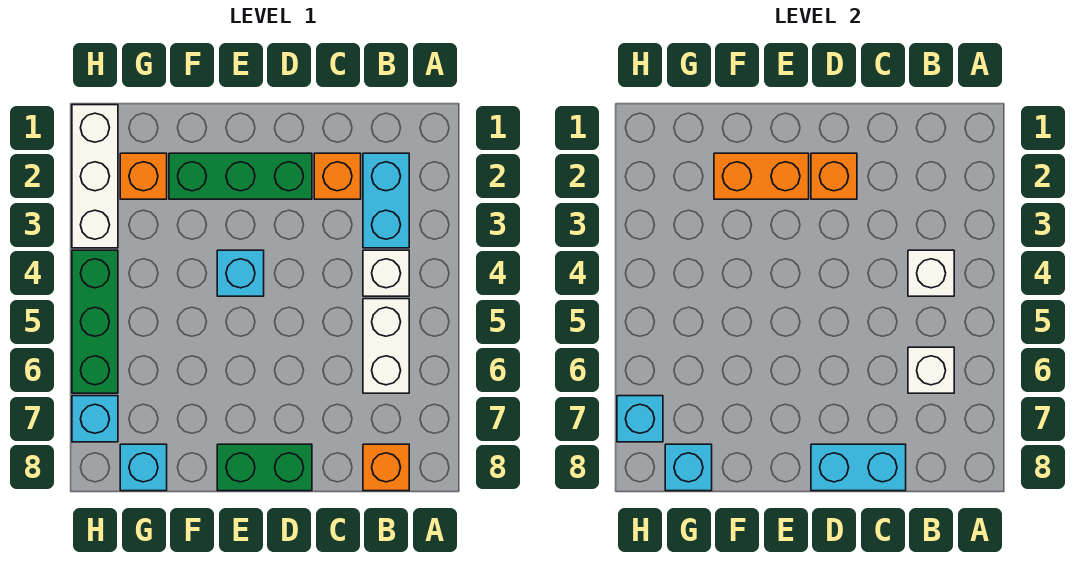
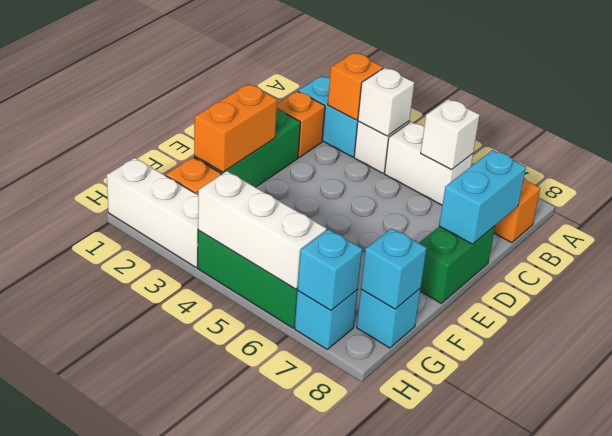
orange 1x1 brick [811,153,857,199] -> orange 1x1 brick moved to [328,53,383,120]
cyan 1x1 brick [217,250,264,296] -> none
none -> white 1x3 brick [198,171,327,289]

